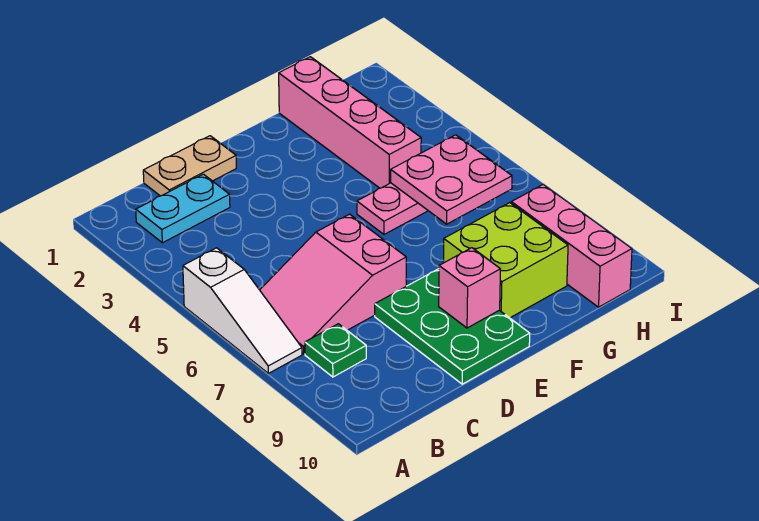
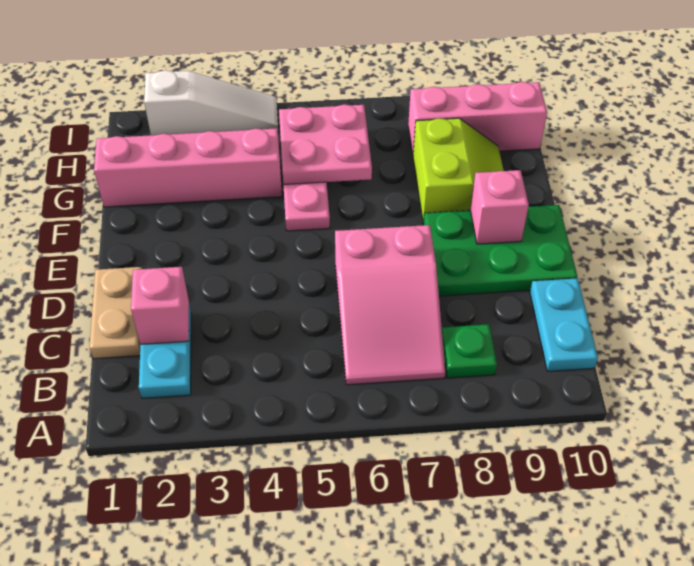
white 1x3 slope [183,248,302,373] -> white 1x3 slope moved to [144,70,278,135]
none -> cyan 1x2 plate [530,278,598,371]
none -> pink 1x1 brick [131,267,189,344]
lime 2x2 brick [443,203,568,318] -> lime 2x2 slope [413,118,504,223]

